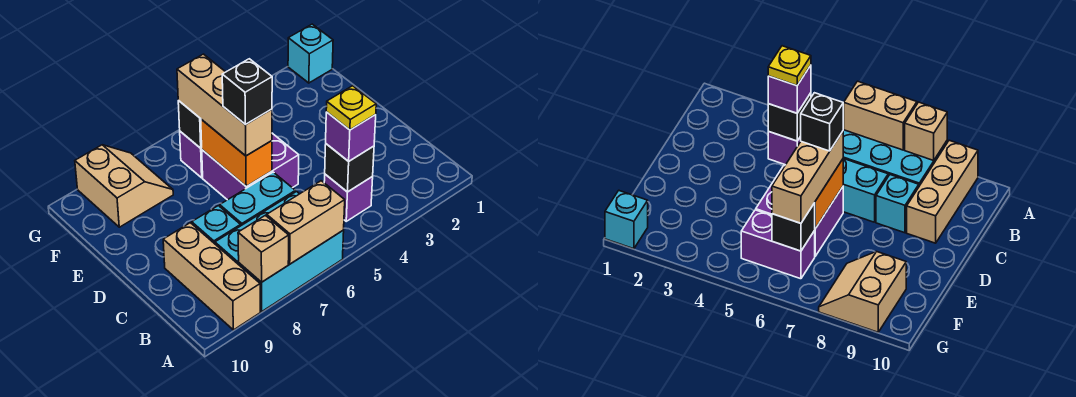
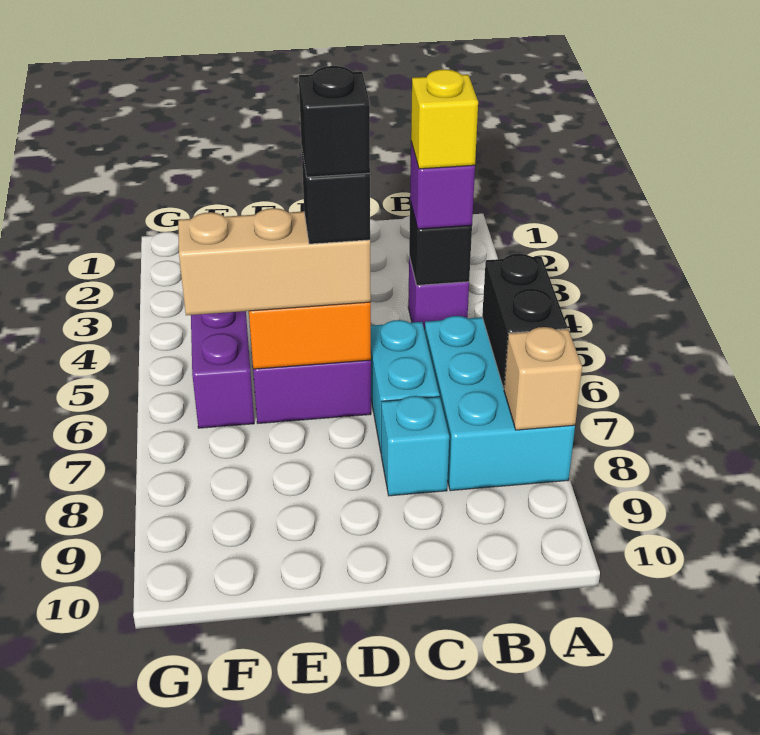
tan 1x2 brick [267,181,345,264] -> black 1x2 brick [482,254,567,389]
tan 1x3 brick [163,223,260,330] -> none
yellow 1x1 plate [326,86,376,130] -> yellow 1x1 brick [411,69,478,169]
black 1x1 brick [178,101,202,148] -> black 1x1 brick moved to [299,66,370,177]
tan 2x2 slope [75,145,173,227] -> none
cyan 1x1 brick [288,24,333,83] -> none

